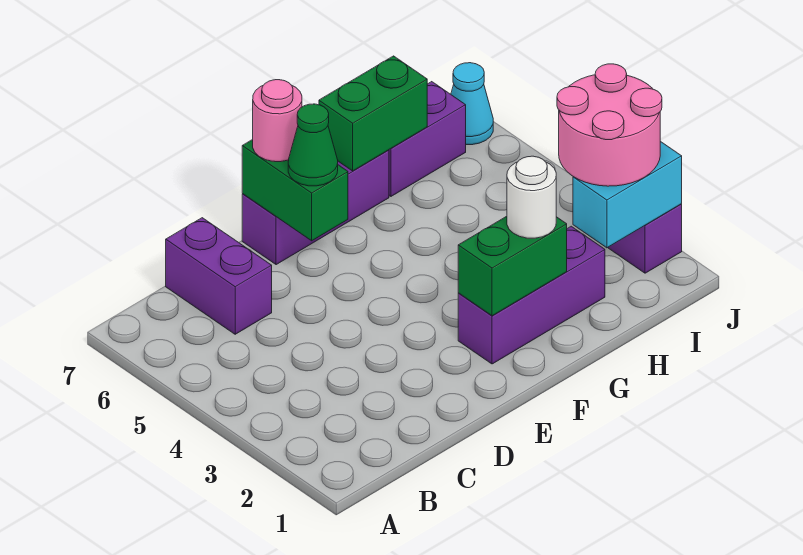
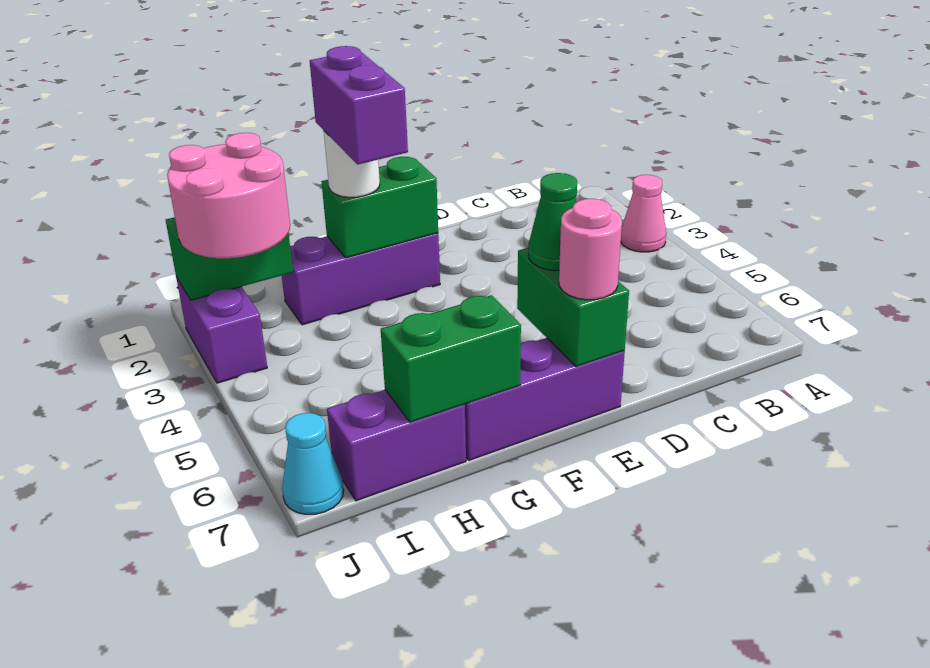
none -> pink 1x1 cone [621,175,666,252]
purple 1x2 brick [166,218,272,334] -> purple 1x2 brick moved to [310,46,408,165]
cyan 1x2 brick [573,141,682,248] -> green 1x2 brick [166,217,293,300]

